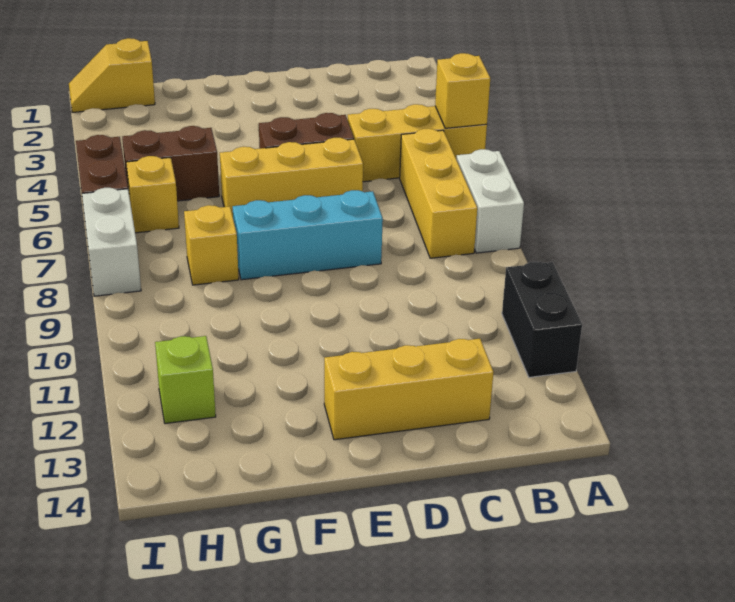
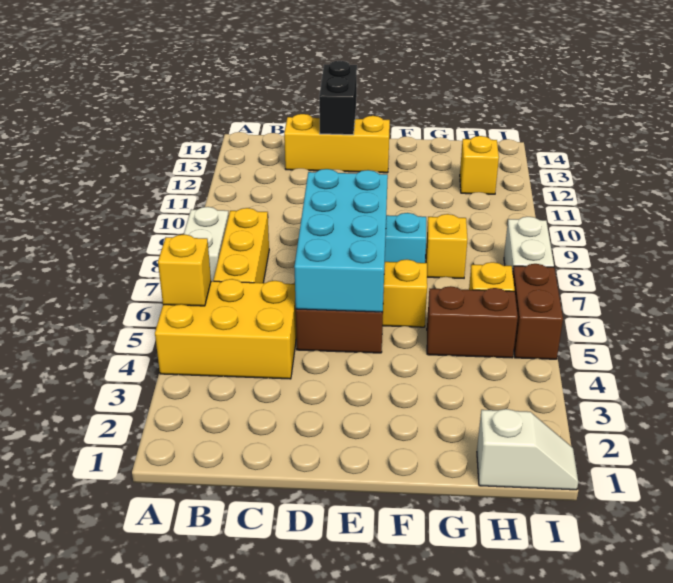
yellow 1x3 brick [348,104,487,182] -> yellow 2x3 brick [155,279,296,379]
black 1x2 brick [502,262,582,377] -> black 1x2 brick moved to [319,61,357,135]
none -> cyan 2x4 brick [294,169,388,312]
yellow 1x2 slope [69,38,155,112] -> white 1x2 slope [477,409,578,490]
lime 1x1 brick [155,336,216,424] -> yellow 1x1 brick [460,136,499,194]

